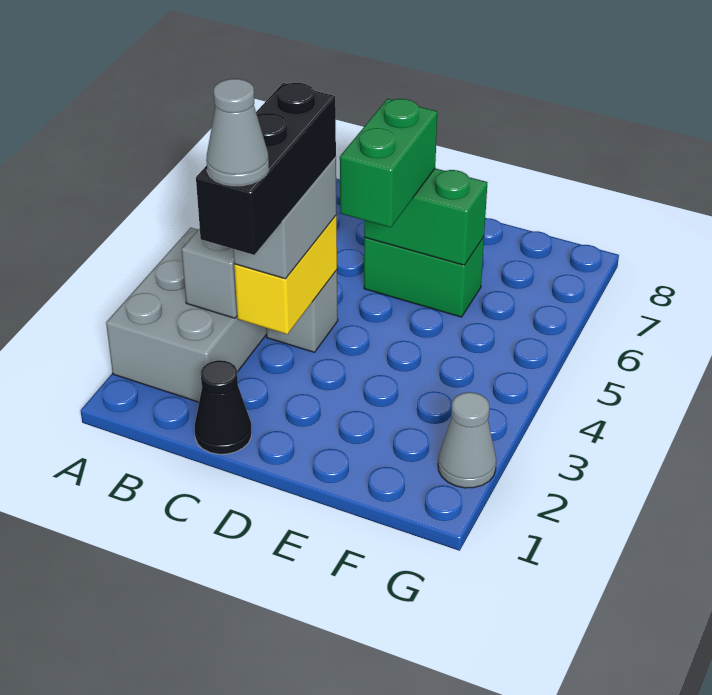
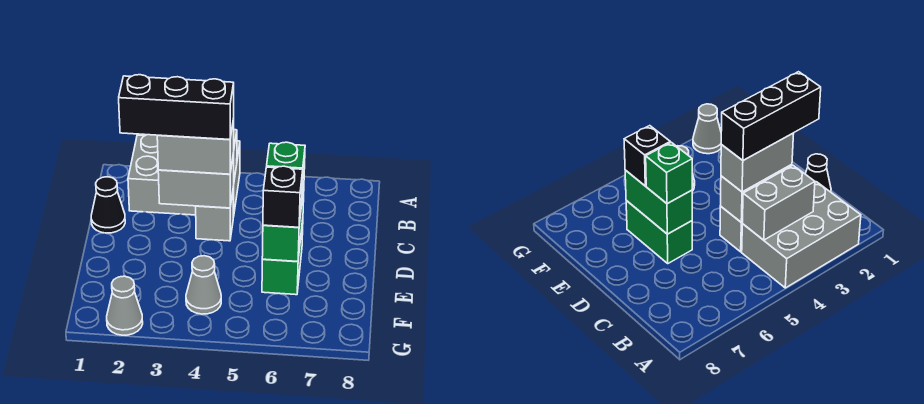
grey 1x1 cone [206,79,269,186] -> grey 1x1 cone moved to [186,256,221,314]
yellow 1x2 brick [234,215,337,334] -> grey 1x2 brick [158,153,234,208]
green 1x2 brick [340,99,437,227] -> green 1x1 brick [267,142,305,196]
none -> black 1x1 brick [263,166,303,227]

